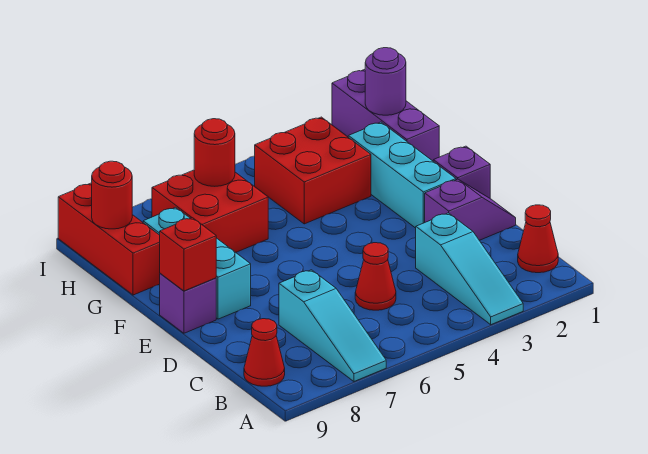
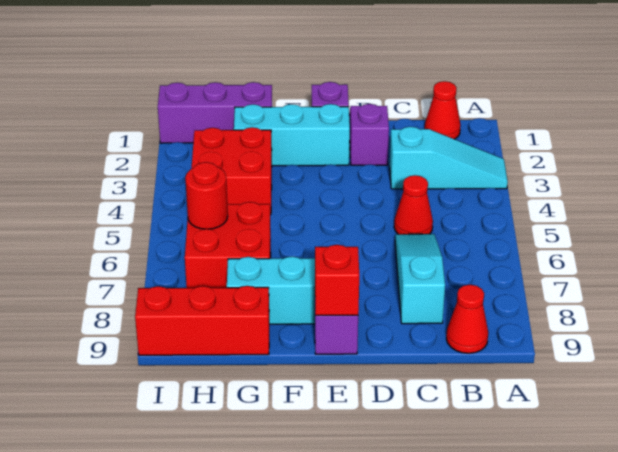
cyan 1x3 slope [279,270,386,381] -> cyan 1x3 slope turned to [395,234,445,324]
purple 1x1 round brick [365,48,406,115] -> none
red 1x1 round brick [92,161,132,229] -> none

